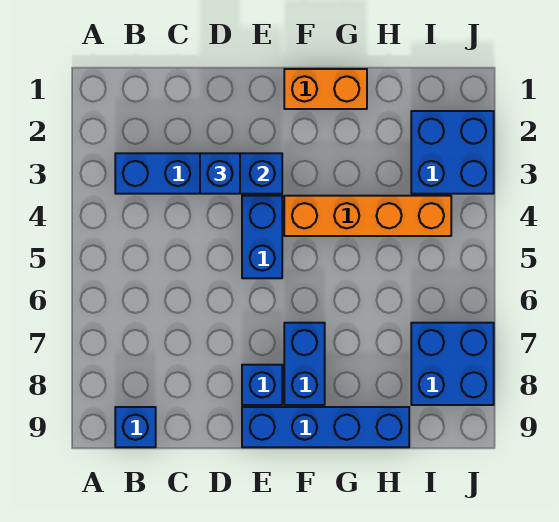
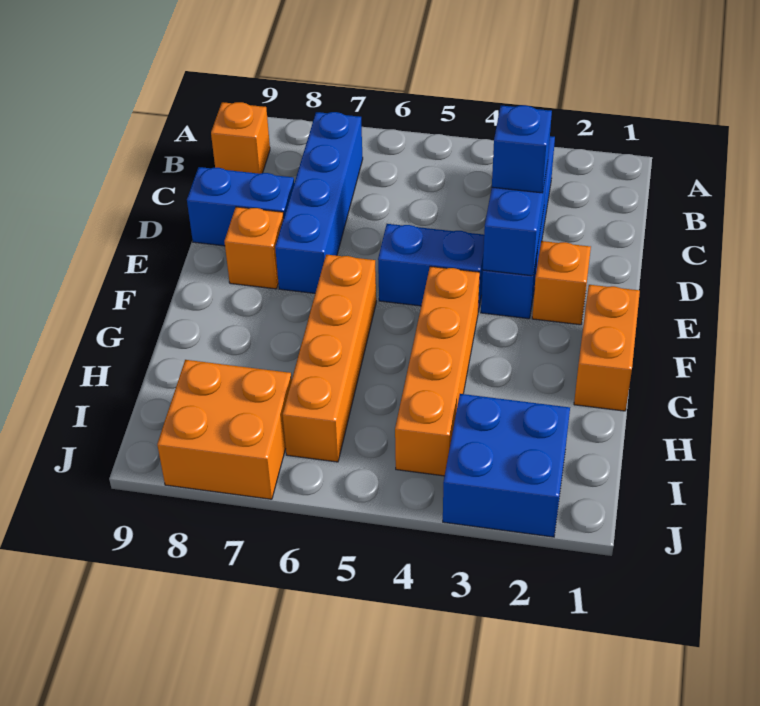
blue 1x1 brick [115,407,156,447] -> orange 1x1 brick [211,102,270,174]
none -> orange 1x1 brick [532,241,591,325]
blue 1x1 brick [242,365,282,405] -> orange 1x1 brick [224,207,284,289]
blue 1x4 brick [242,407,409,447] -> blue 1x4 brick moved to [275,112,363,293]
none -> orange 1x4 brick [283,254,376,462]
blue 1x2 brick [284,323,325,405] -> blue 1x2 brick moved to [187,167,294,246]
blue 2x2 brick [411,323,494,405] -> orange 2x2 brick [157,360,292,499]

